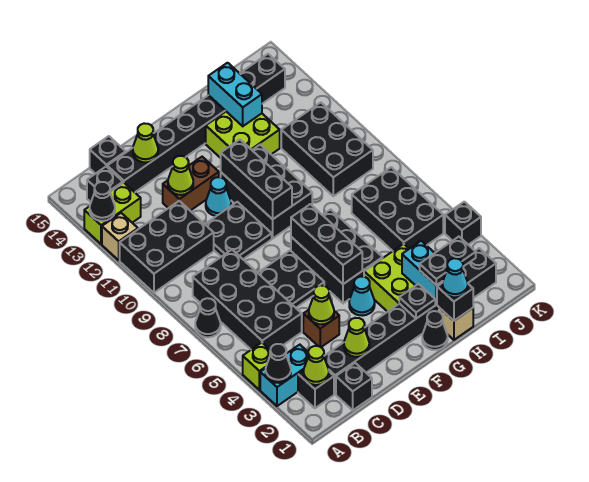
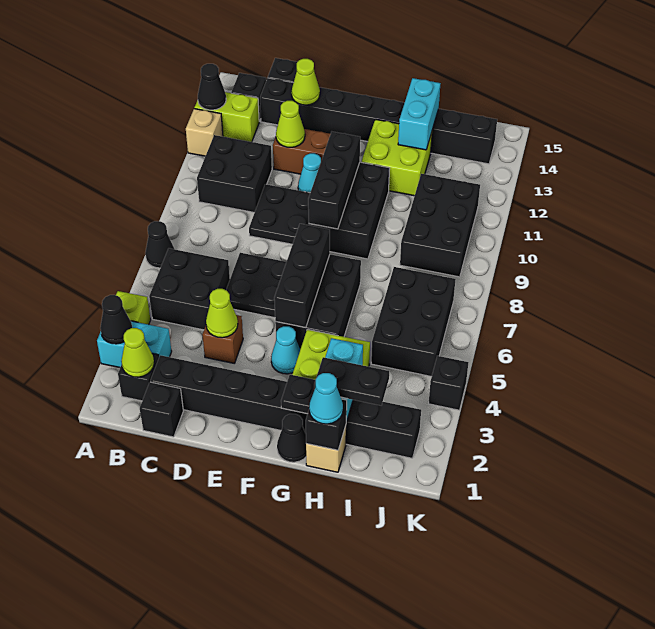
black 2x3 brick [120,201,214,293] -> black 2x2 brick [197,135,272,213]
black 2x4 brick [193,250,302,350] -> black 2x2 brick [149,248,230,330]
lime 1x1 cone [344,318,369,357] -> none

